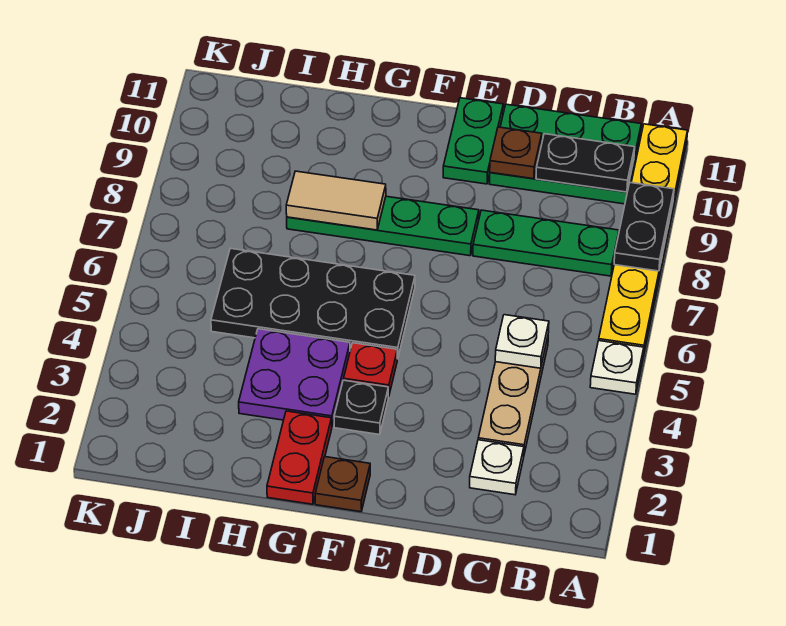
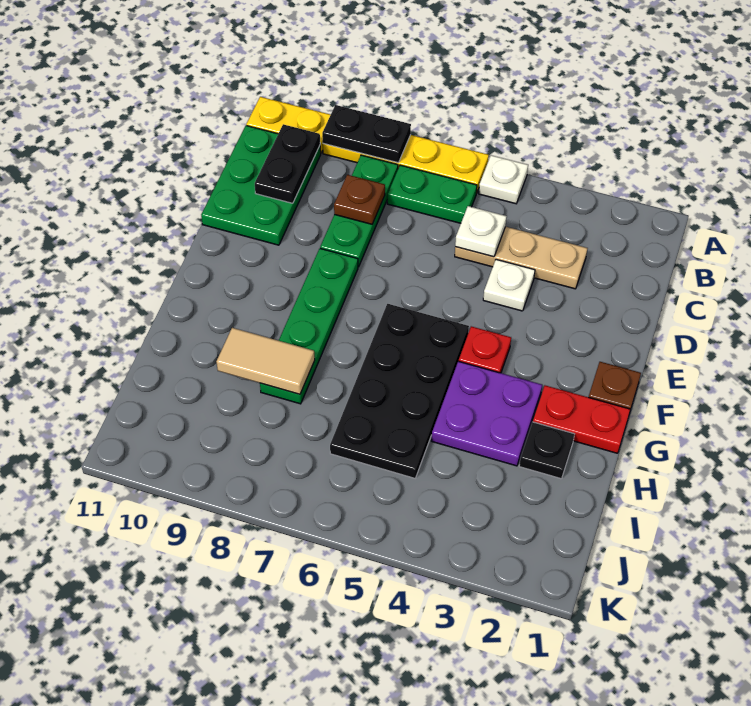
white 1x1 plate [470,440,524,495] -> white 1x1 plate moved to [483,259,535,311]
brown 1x1 plate [490,127,542,179] -> brown 1x1 plate moved to [334,175,385,224]
green 1x2 plate [443,98,503,184] -> green 1x2 plate moved to [387,165,477,223]
black 1x1 plate [334,380,388,435] -> black 1x1 plate moved to [519,422,574,479]
tan 1x2 tile [286,171,386,230] -> tan 1x2 tile turned to [216,328,315,394]

